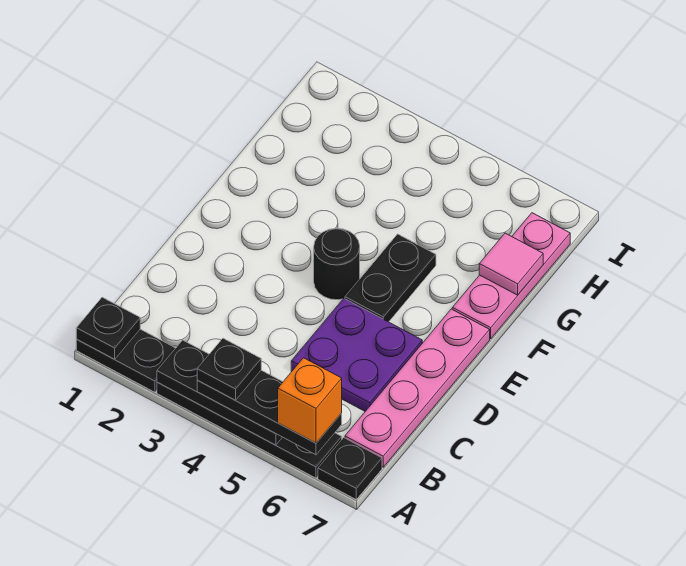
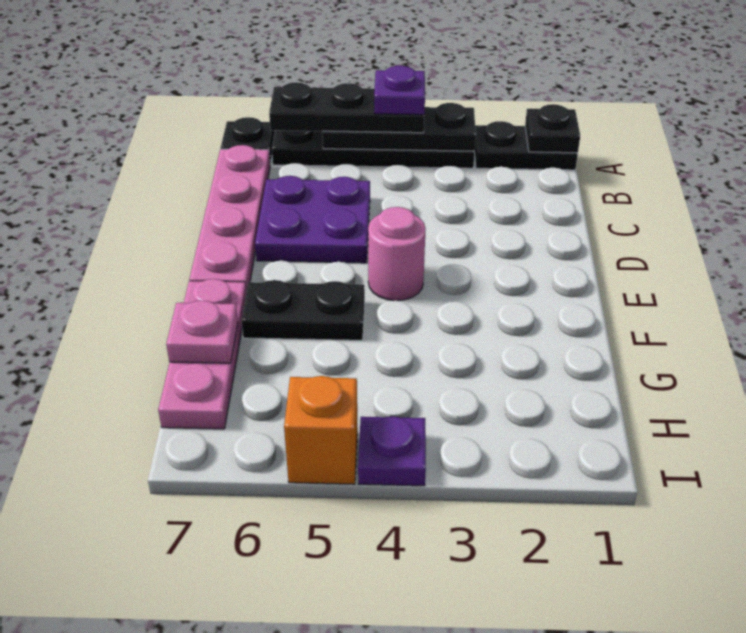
black 1x1 plate [197,338,261,400] -> purple 1x1 plate [374,66,425,115]
orange 1x1 brick [278,358,342,443] -> orange 1x1 brick moved to [284,376,358,484]
black 1x1 round brick [314,228,360,300] -> pink 1x1 round brick [368,207,426,301]
black 1x2 plate [345,234,436,322] -> black 1x2 plate turned to [242,280,365,340]
pink 1x1 tile [479,233,543,295] -> pink 1x1 plate [166,301,238,363]
none -> purple 1x1 plate [358,416,426,486]

